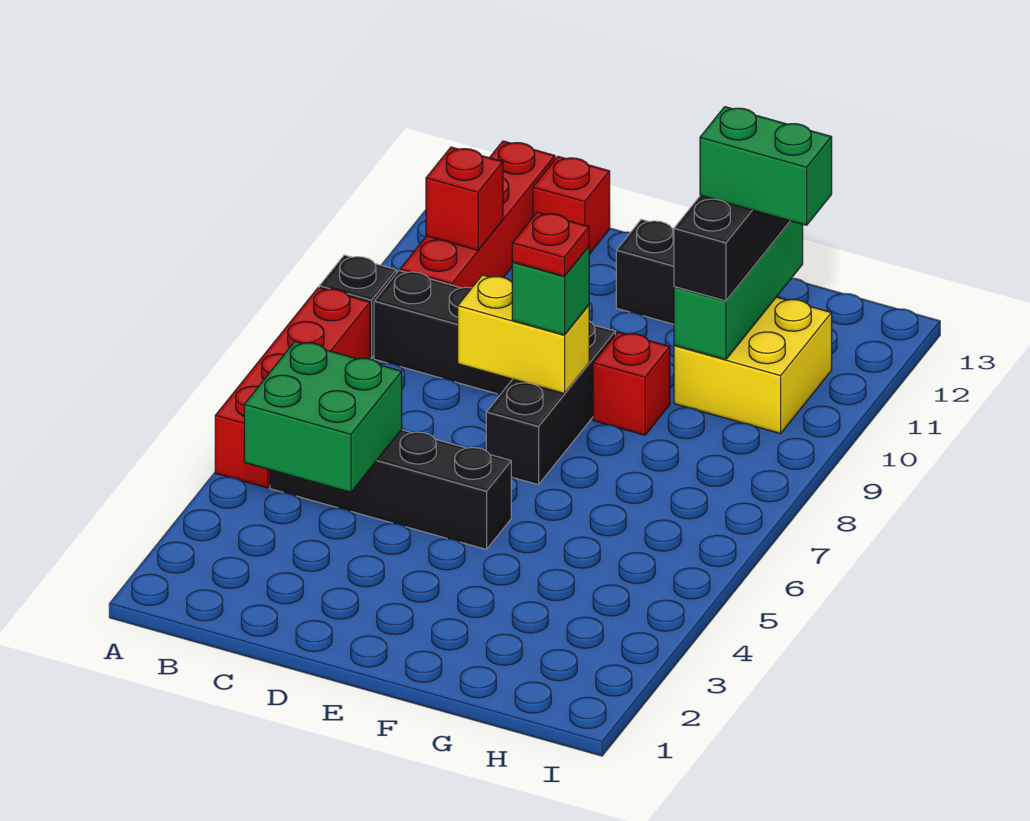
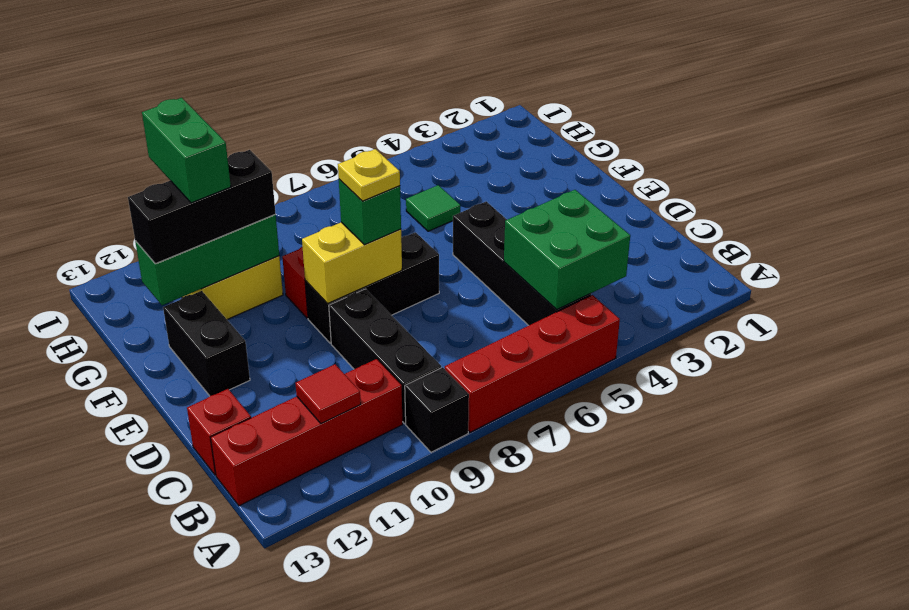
red 1x1 brick [426,147,503,250] -> red 1x1 tile [295,364,361,423]
yellow 1x2 brick [458,275,589,394] -> yellow 1x2 brick turned to [302,222,402,304]
red 1x1 plate [512,212,589,276] -> yellow 1x1 plate [338,149,400,201]
none -> green 1x1 tile [406,185,460,231]

